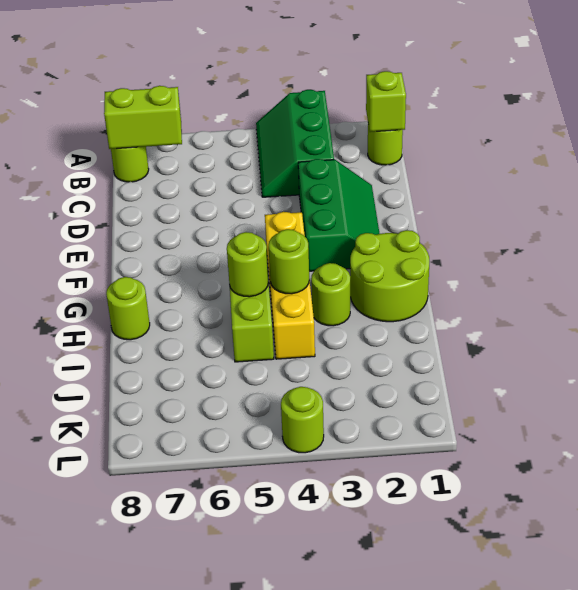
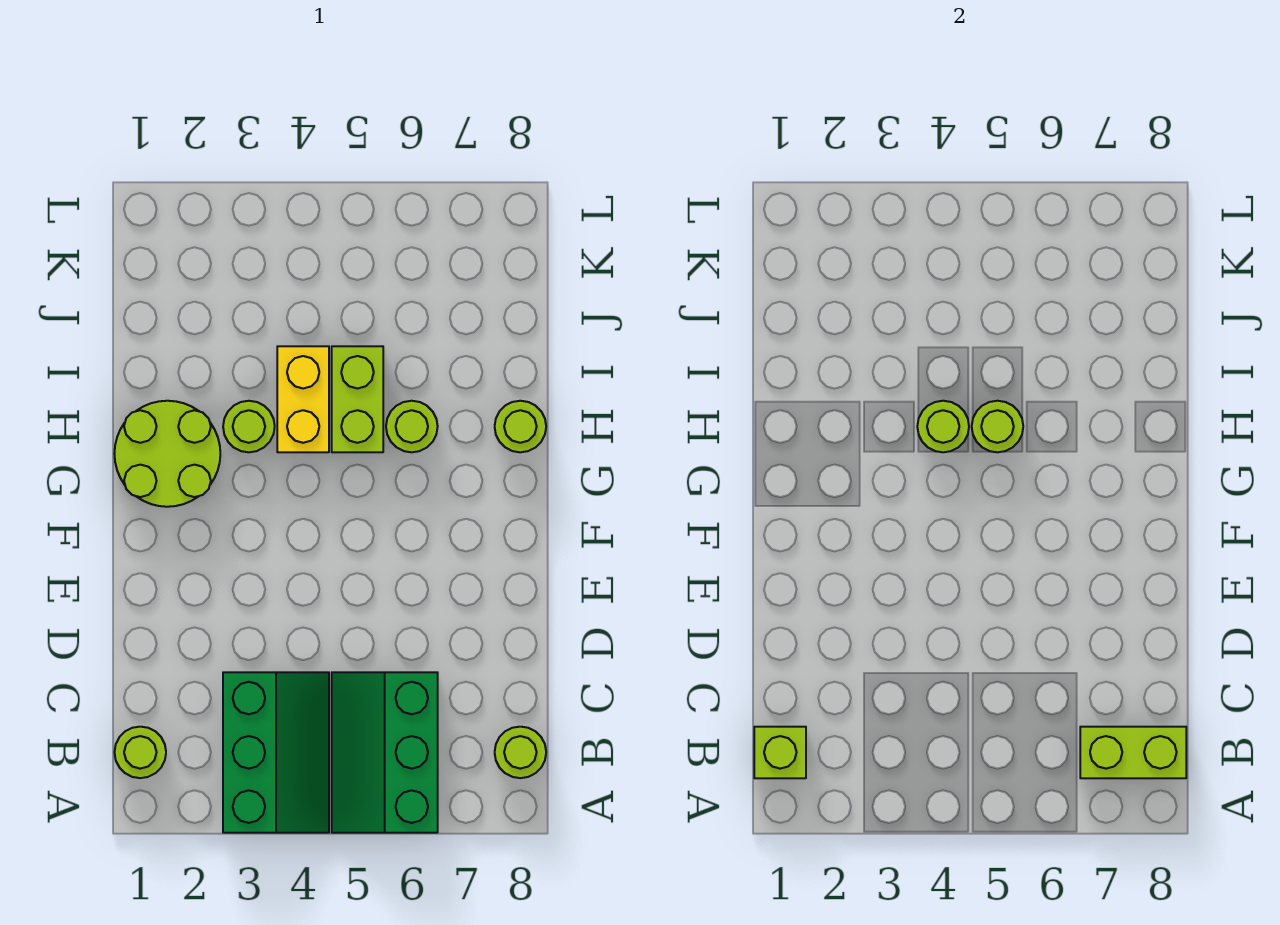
green 2x3 slope [298,159,380,271] -> green 2x3 slope moved to [332,672,438,833]
yellow 1x4 brick [265,212,315,359] -> yellow 1x2 brick [277,346,329,452]
lime 1x1 round brick [281,387,324,453] -> lime 1x1 round brick moved to [386,401,438,452]

